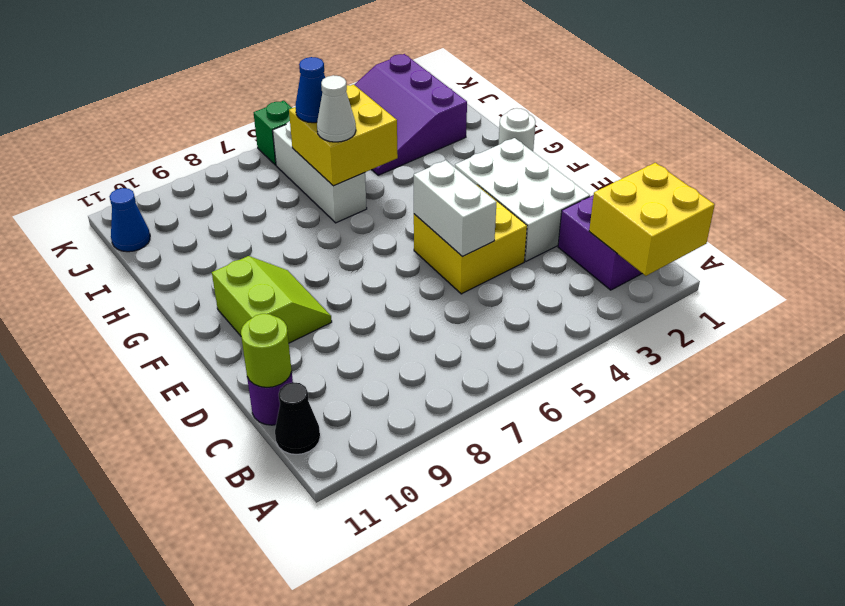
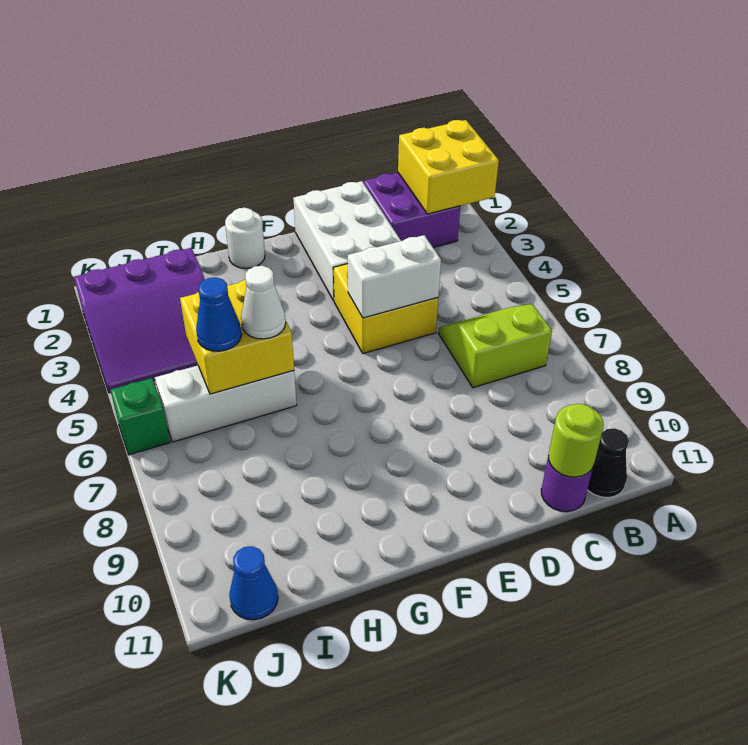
white 2x3 brick [455,138,590,261] -> white 2x3 brick turned to [293,181,401,301]
lime 2x2 slope [212,256,332,343] -> lime 2x2 slope moved to [438,304,552,388]

